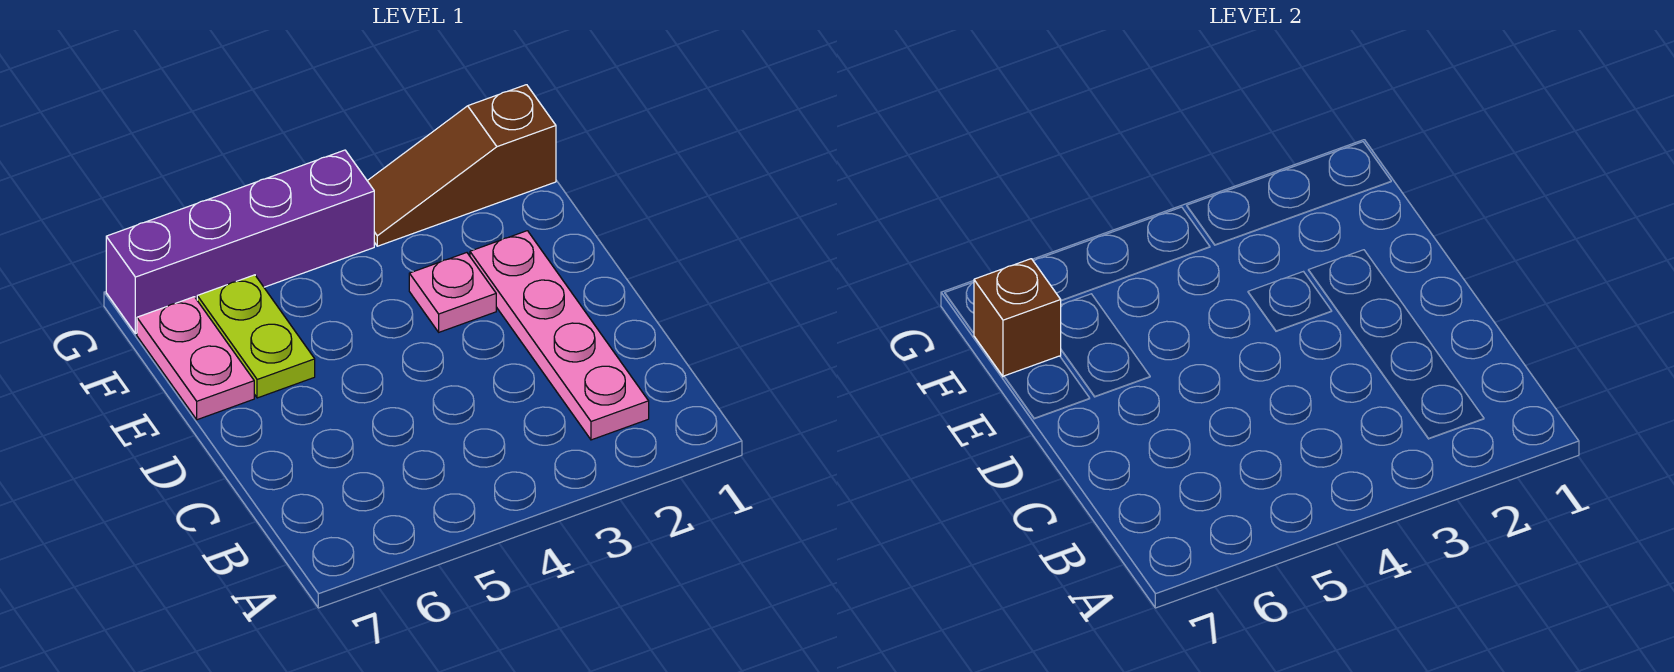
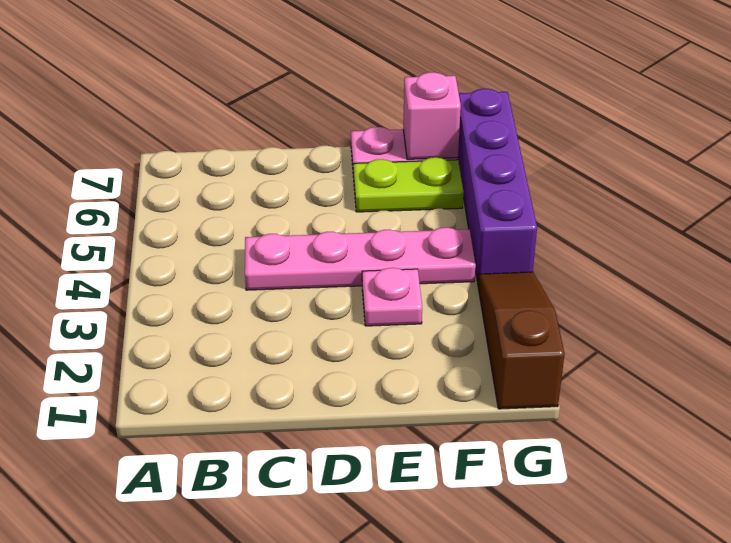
pink 1x4 plate [470,231,649,440] -> pink 1x4 plate moved to [245,227,476,290]
brown 1x1 brick [974,259,1061,377] -> pink 1x1 brick [403,72,461,159]

